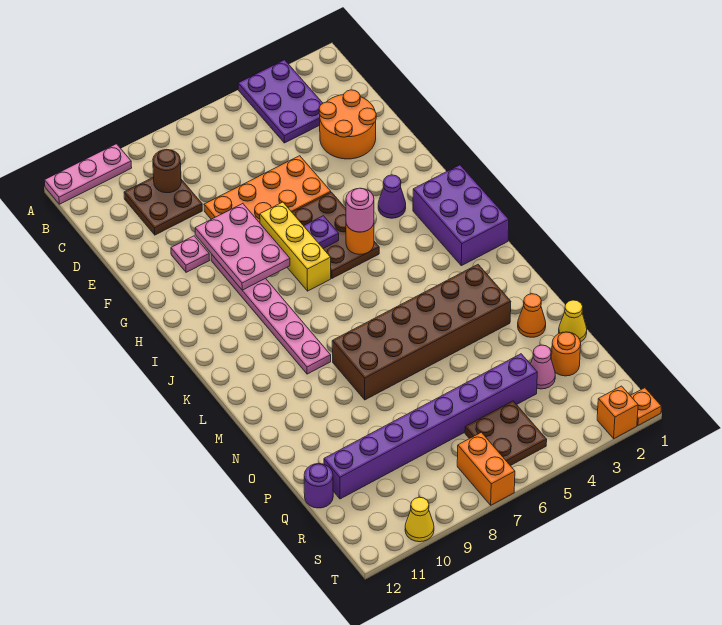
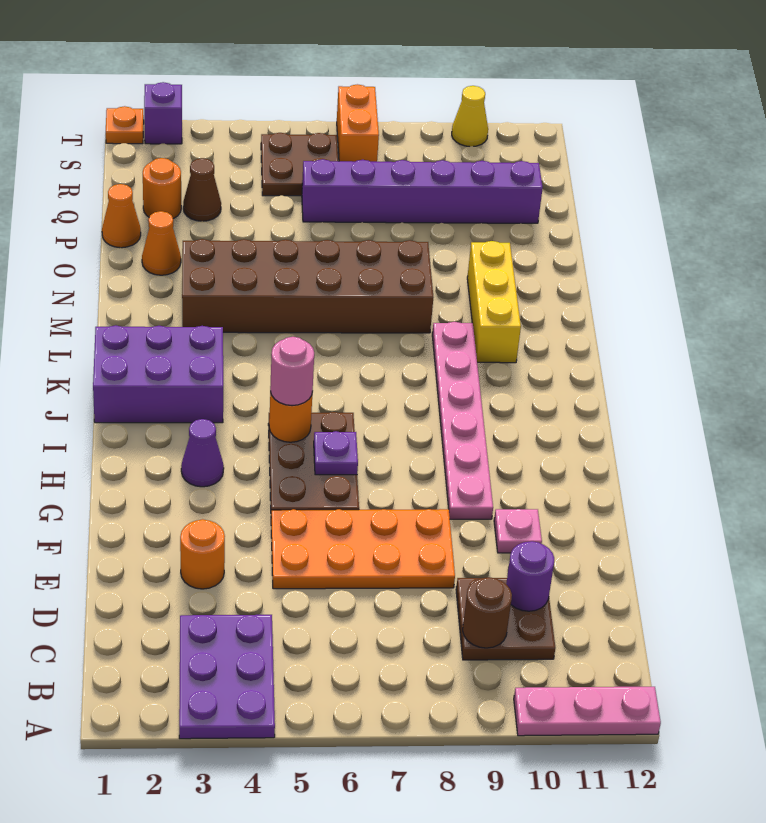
orange 2x2 round brick [319,90,376,159] -> orange 1x1 round brick [180,519,225,589]
pink 2x3 plate [195,204,290,290] -> none
yellow 1x3 brick [260,202,331,291] -> yellow 1x3 brick moved to [467,241,521,363]
purple 2x3 brick [413,165,509,266] -> purple 2x3 brick turned to [93,325,223,423]
yellow 1x1 cone [559,300,587,342] -> orange 1x1 cone [102,184,141,248]
pink 1x1 cone [531,345,555,389] -> brown 1x1 cone [183,158,221,221]
purple 1x8 brick [324,354,537,499] -> purple 1x6 brick [302,159,543,223]
purple 1x1 round brick [304,464,333,508] -> purple 1x1 round brick moved to [506,541,554,611]
orange 1x1 brick [597,386,638,439] -> purple 1x1 brick [144,82,182,144]

